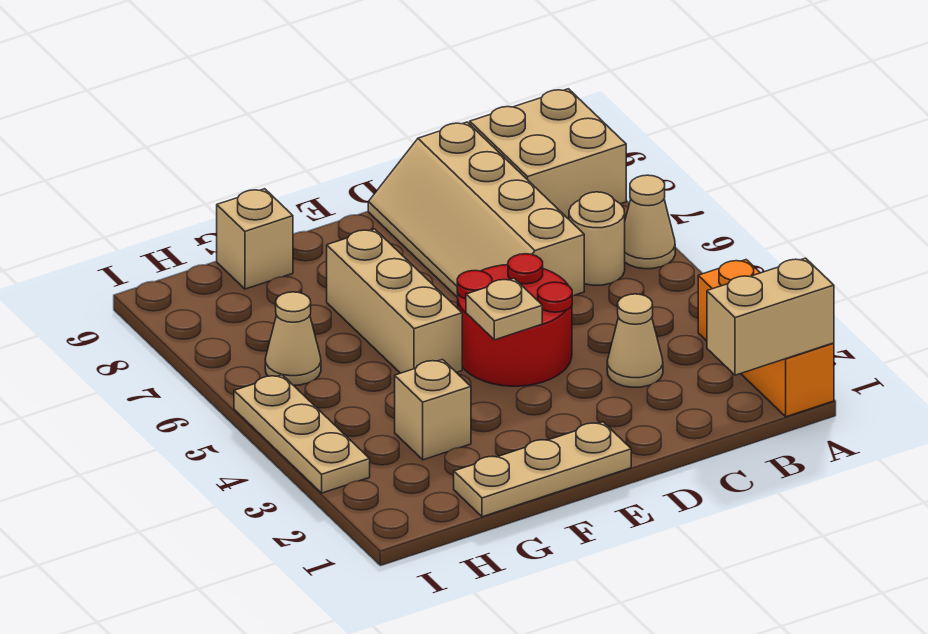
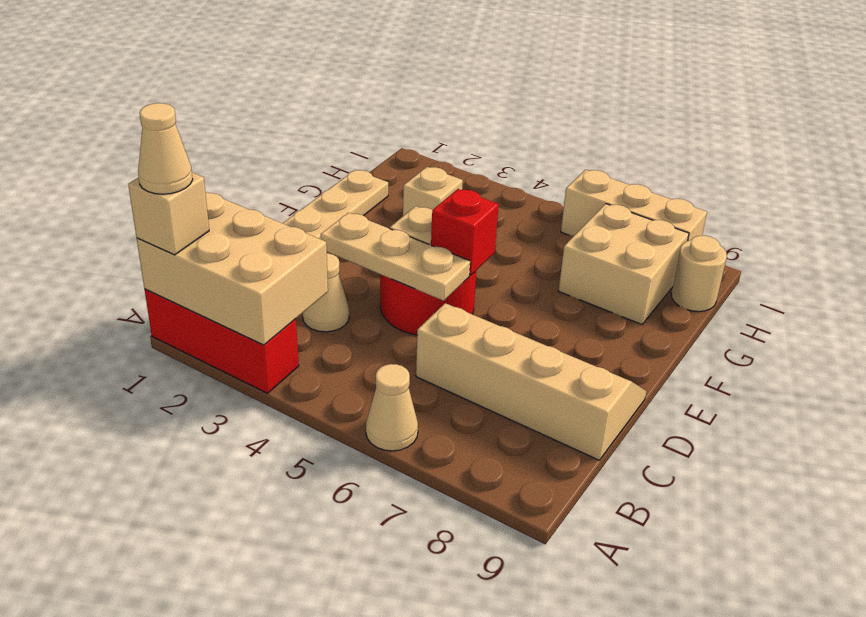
orange 1x3 brick [698,260,834,417] -> red 1x3 brick [145,289,299,393]
tan 1x2 brick [707,258,834,375] -> tan 2x3 brick [137,192,328,345]
tan 2x2 brick [470,89,626,219] -> tan 2x2 brick moved to [559,204,689,324]
tan 1x1 round brick [569,192,625,285] -> tan 1x1 round brick moved to [671,236,727,312]
none -> red 1x1 brick [431,189,499,275]
tan 1x3 brick [327,229,462,373] -> tan 1x3 brick moved to [561,170,707,241]
tan 1x1 brick [217,189,293,289] -> tan 1x1 brick moved to [128,173,209,255]
tan 1x1 cone [265,292,321,385] -> tan 1x1 cone moved to [138,103,193,194]
tan 1x3 plate [234,375,370,493] -> tan 1x3 plate moved to [321,212,470,301]

